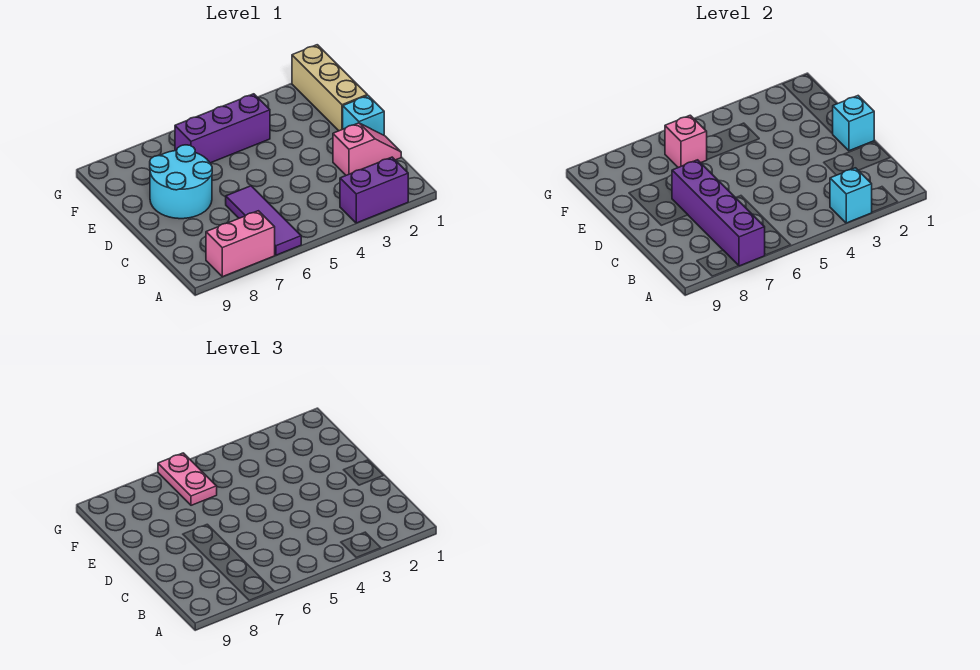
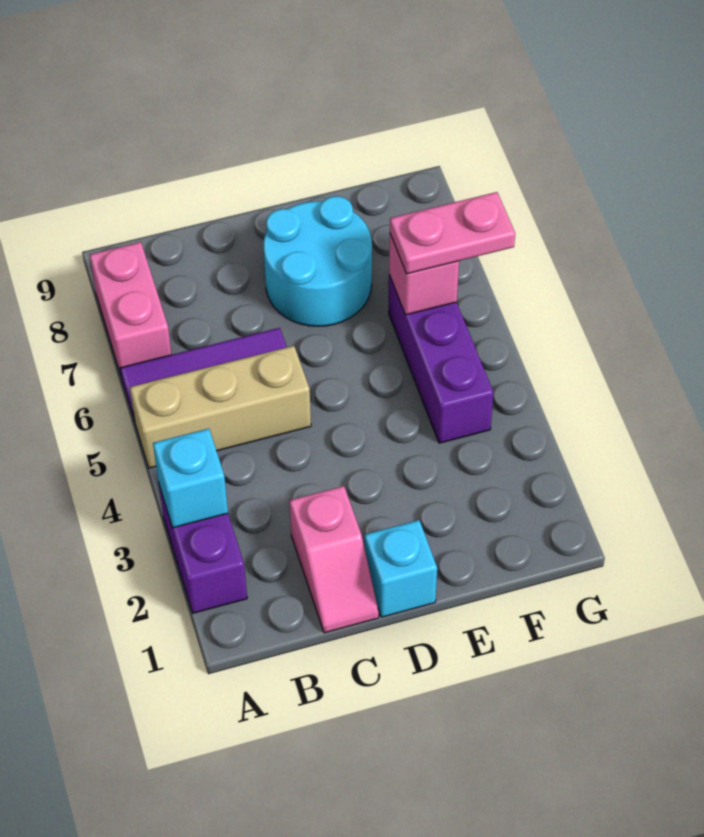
purple 1x4 brick [672,160,765,266] -> none
cyan 1x1 brick [833,96,874,151] -> none
tan 1x3 brick [292,45,367,131] -> tan 1x3 brick moved to [130,346,311,468]

